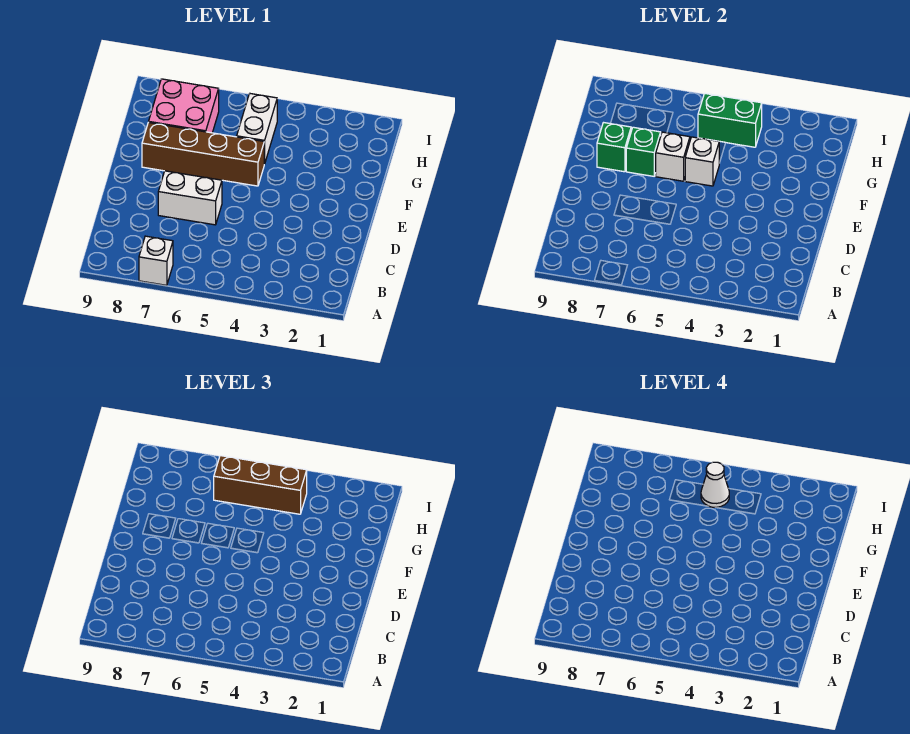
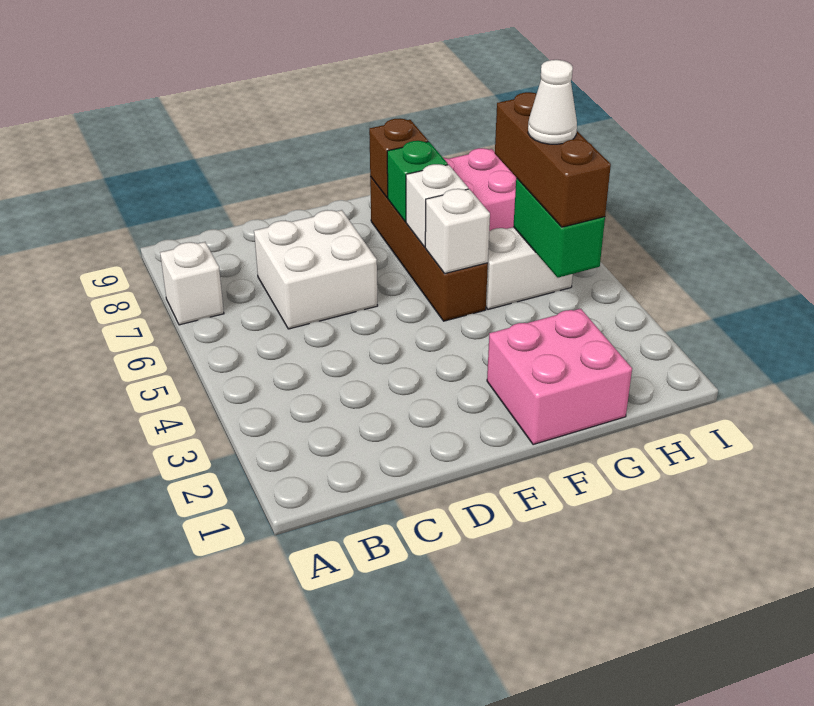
white 1x2 brick [158,171,222,225] -> white 2x2 brick [254,210,378,329]
none -> pink 2x2 brick [487,309,632,445]
green 1x1 brick [597,123,631,172] -> brown 1x1 brick [369,119,428,198]

